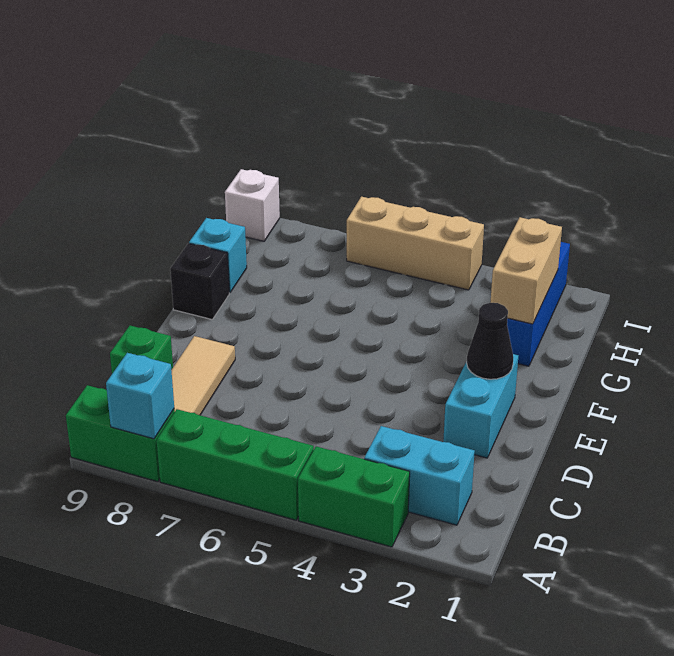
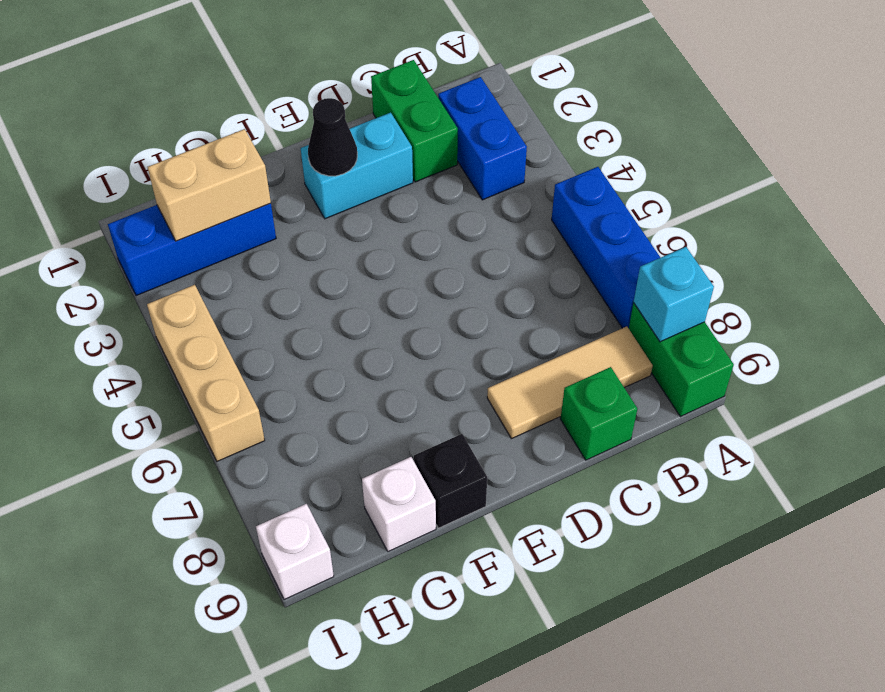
green 1x2 brick [298,446,410,547] -> green 1x2 brick moved to [371,60,458,182]
green 1x3 brick [157,409,314,520] -> blue 1x3 brick [552,167,661,328]
cyan 1x2 brick [364,426,475,525] -> blue 1x2 brick [438,77,527,200]
cyan 1x1 brick [189,218,247,293] -> white 1x1 brick [362,457,436,552]

